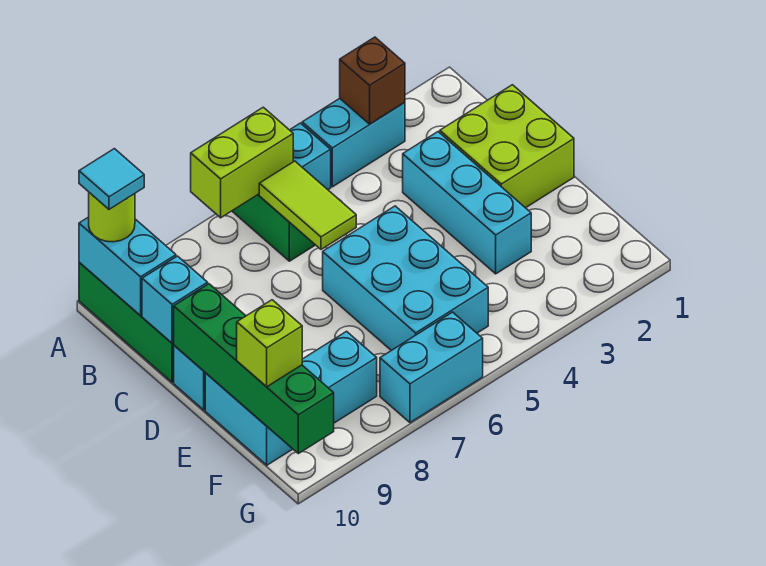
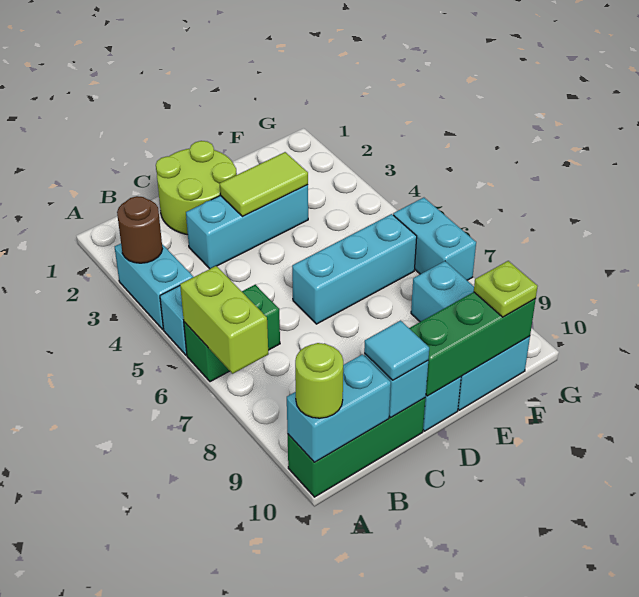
brown 1x1 brick [340,37,405,124] -> brown 1x1 round brick [117,196,162,263]
cyan 1x1 tile [79,149,144,209] -> cyan 1x1 tile moved to [364,321,429,380]
lime 1x2 tile [259,161,356,249] -> lime 1x2 tile moved to [220,152,308,216]
lime 2x2 brick [440,85,574,208] -> lime 2x2 round brick [156,141,237,235]
cyan 2x3 brick [323,206,488,350] -> cyan 1x3 brick [292,214,417,324]
green 1x4 brick [174,284,334,454] -> green 1x3 brick [409,292,536,396]
lime 1x1 brick [237,300,302,387] -> lime 1x1 plate [474,261,538,317]

